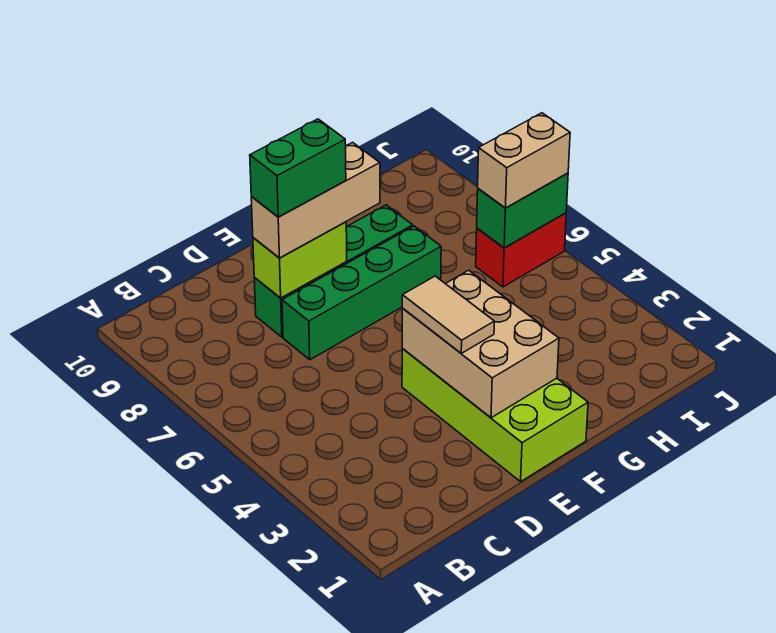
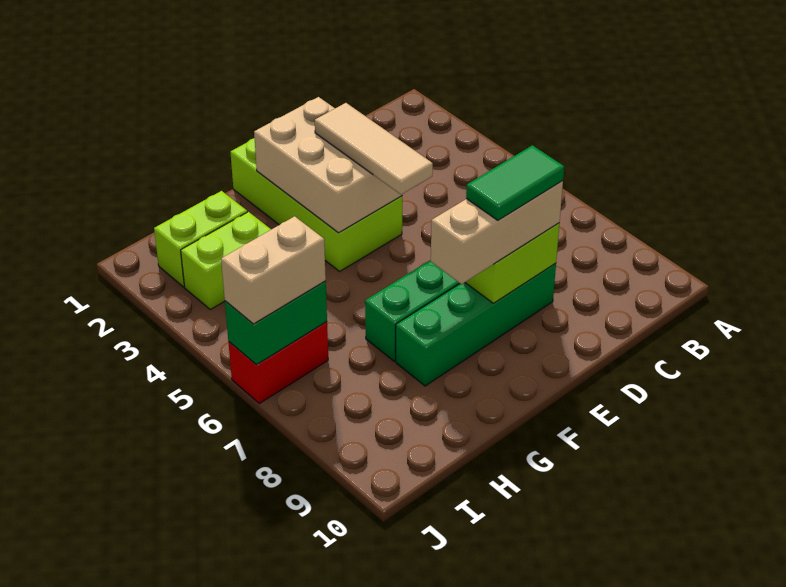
green 1x2 brick [250,119,346,217] -> green 1x2 tile [466,145,564,220]
tan 1x2 tile [402,276,494,353] -> tan 1x3 tile [315,103,433,195]
none -> lime 1x2 brick [154,191,247,287]
none -> lime 1x2 brick [181,212,271,309]

